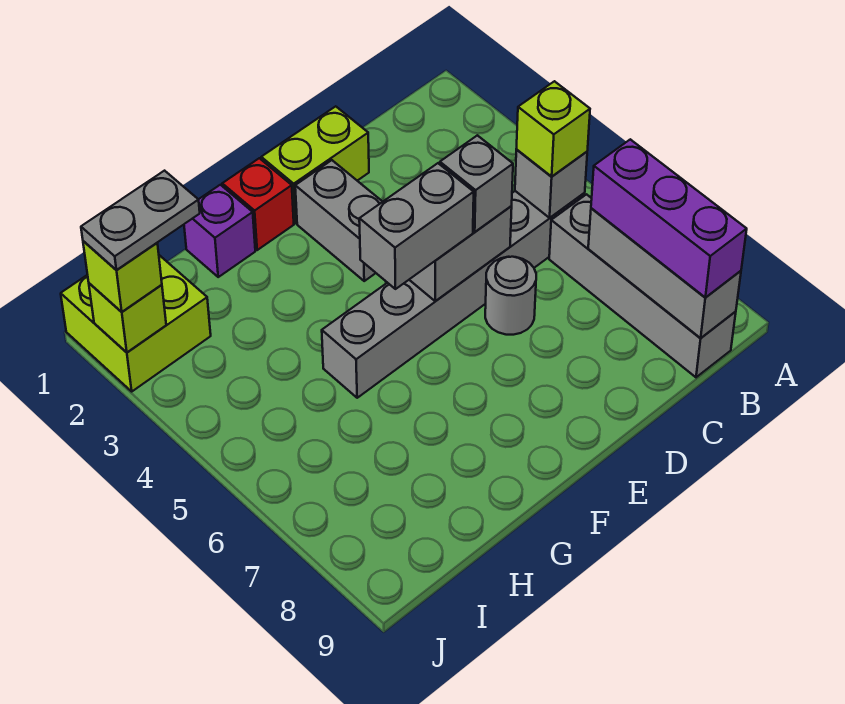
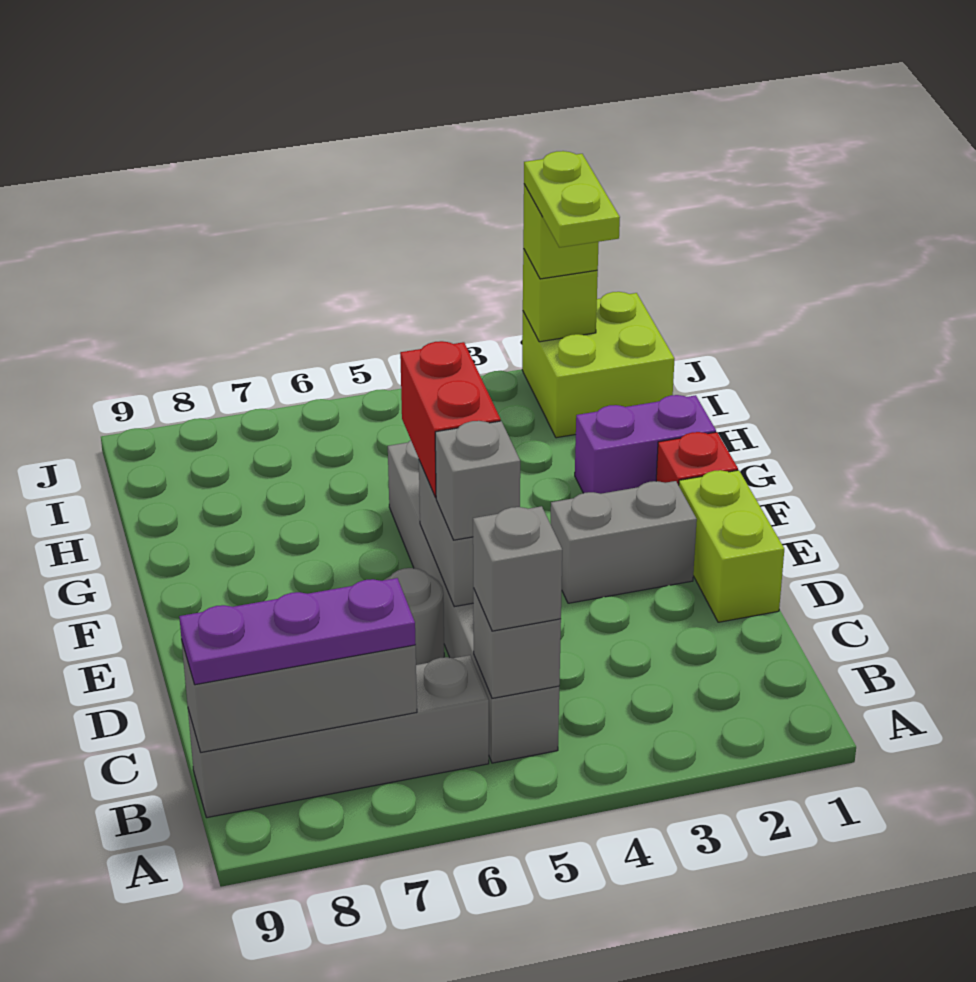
lime 1x1 brick [516,81,590,176] -> grey 1x1 brick [473,506,562,631]
purple 1x3 brick [591,139,747,297] -> purple 1x3 plate [179,578,416,685]
grey 1x2 brick [359,163,474,289] -> red 1x2 brick [400,341,501,497]
purple 1x1 brick [184,185,255,277] -> purple 1x2 brick [575,395,716,494]
grey 1x2 plate [81,171,200,270] -> lime 1x2 plate [524,151,620,247]

